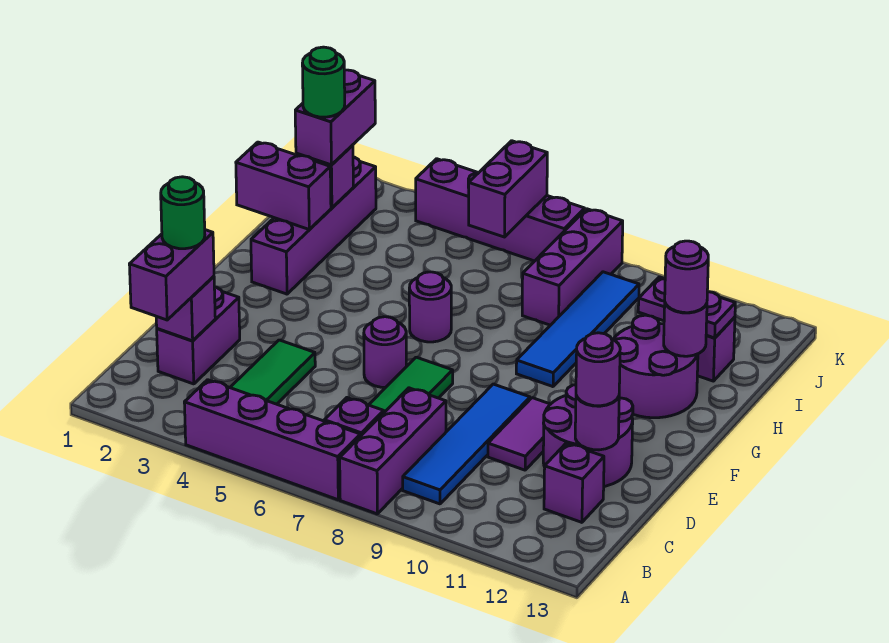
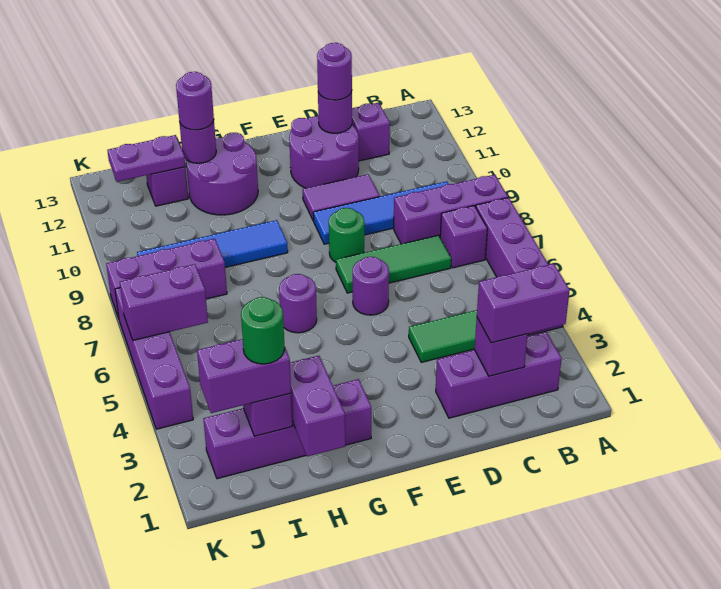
purple 1x2 brick [157,287,240,384] -> purple 1x3 brick [436,332,562,418]
green 1x1 round brick [161,177,205,249] -> green 1x1 round brick moved to [329,208,364,262]
purple 1x2 plate [638,277,735,338] -> purple 1x2 plate turned to [107,135,185,182]

